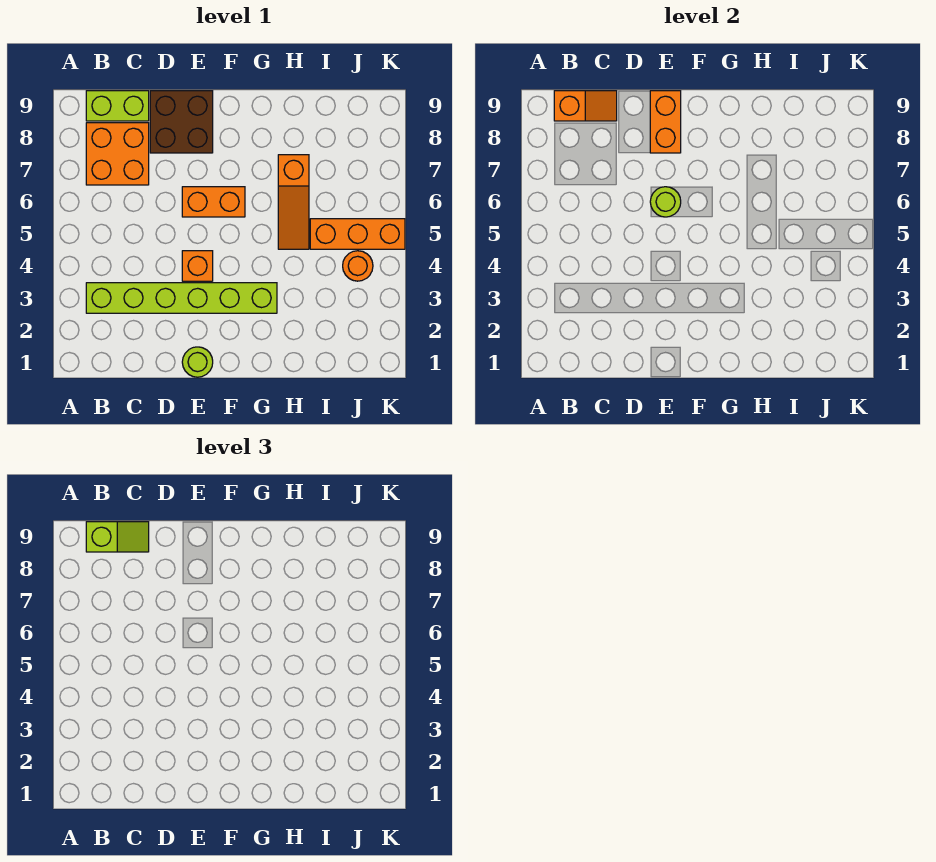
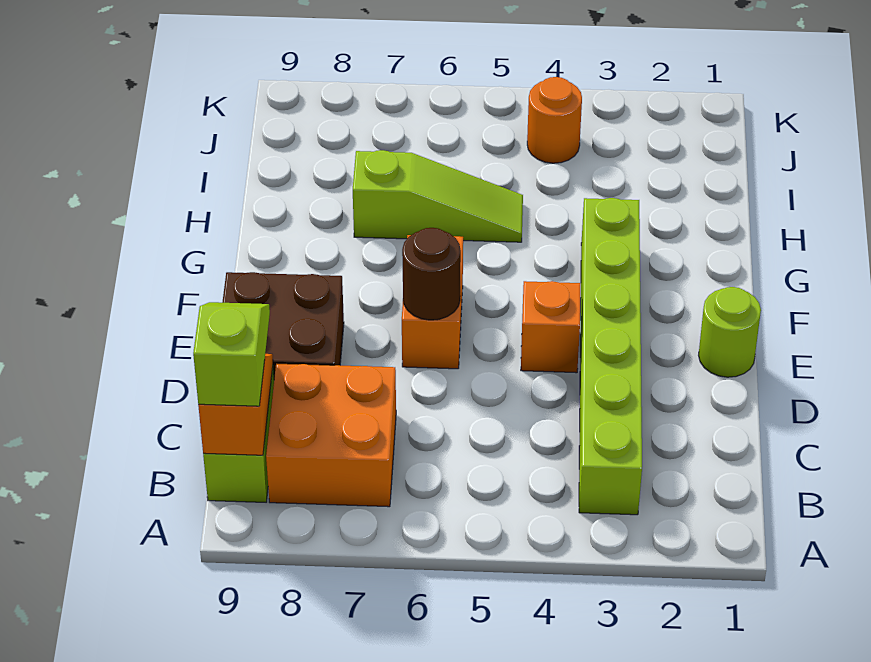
lime 1x1 round brick [650,187,681,217] -> brown 1x1 round brick [402,228,461,320]
orange 1x2 brick [650,91,681,153] -> none
orange 1x3 slope [278,155,309,249] -> lime 1x3 slope [353,150,523,242]
orange 1x3 brick [310,219,405,249] -> none

